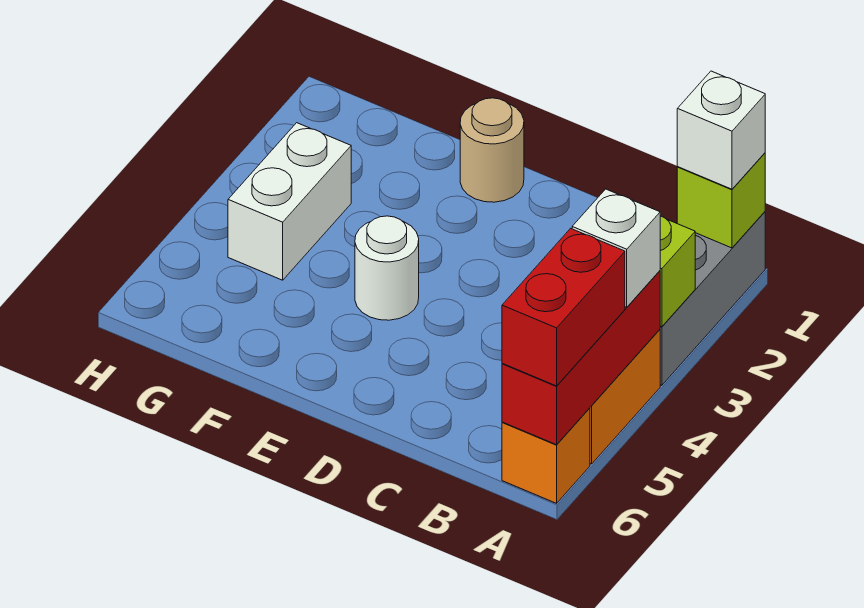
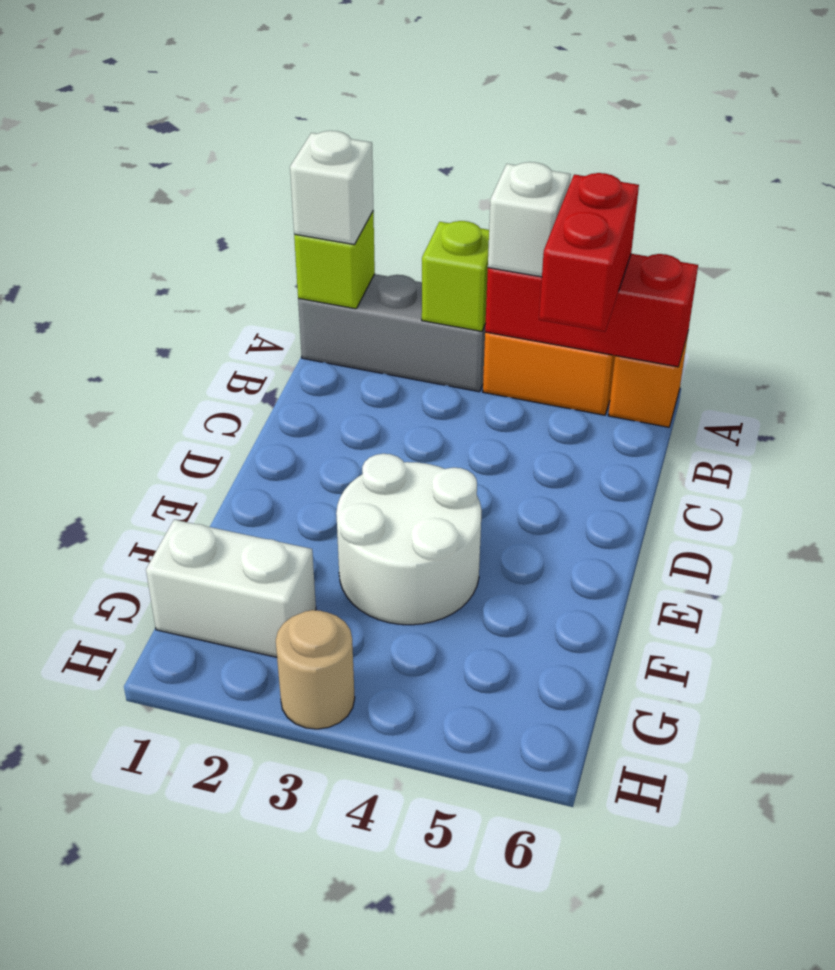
red 1x2 brick [502,228,625,386] -> red 1x2 brick turned to [539,173,639,332]
tan 1x1 round brick [460,98,524,202] -> tan 1x1 round brick moved to [276,610,355,729]
white 1x1 round brick [355,216,419,320] -> white 2x2 round brick [336,454,482,625]
white 1x2 brick [228,123,351,280] -> white 1x2 brick moved to [146,520,316,657]

